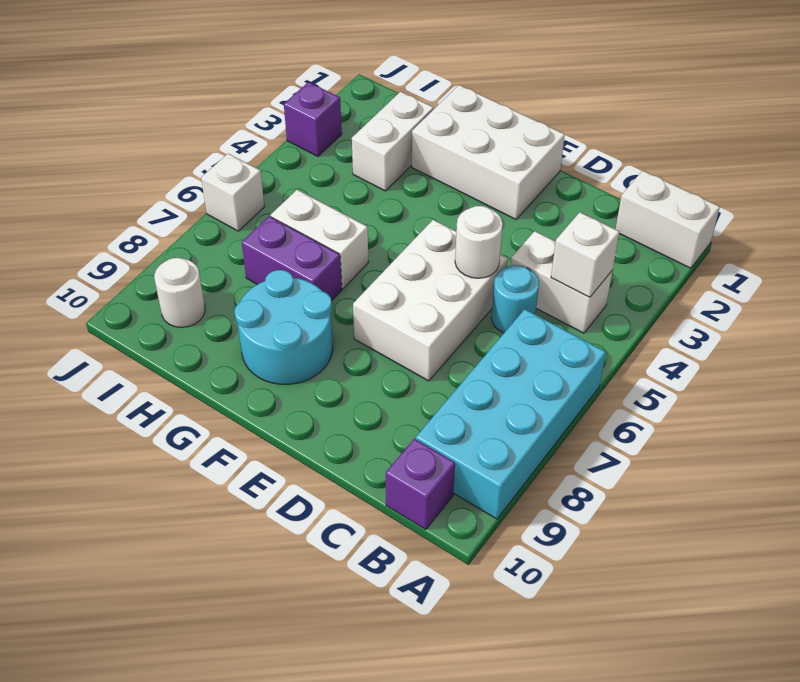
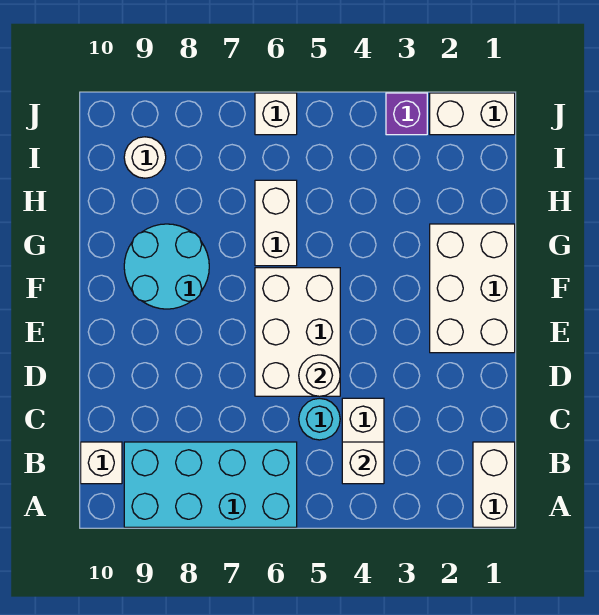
purple 1x1 brick [386,439,455,530] -> white 1x1 brick [81,442,122,484]
white 2x3 brick [353,220,508,381] -> white 2x3 brick turned to [255,268,340,396]
purple 1x2 brick [242,216,342,300] -> none
white 1x2 brick [352,92,434,191] -> white 1x2 brick moved to [430,93,515,135]

